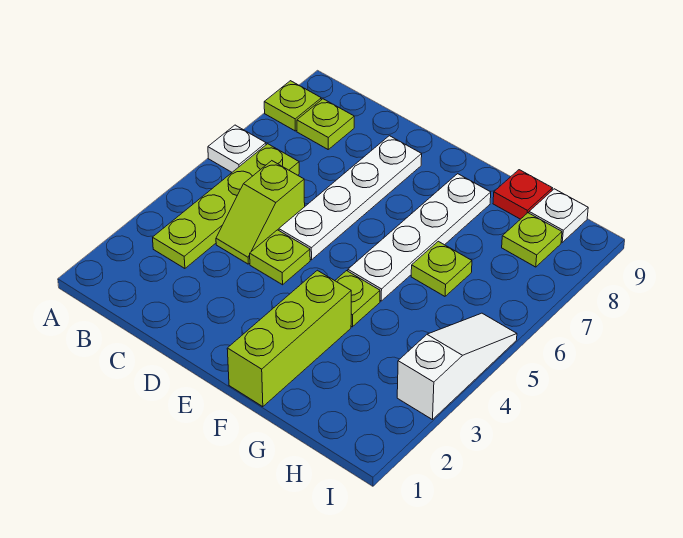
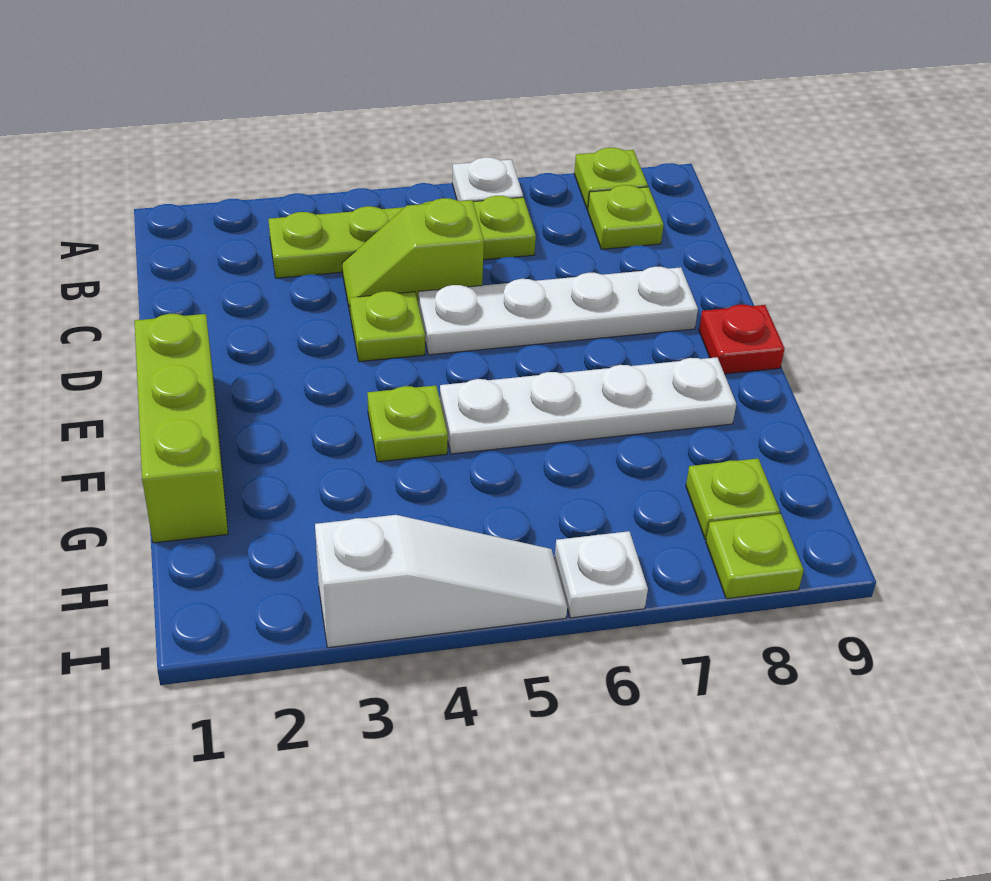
lime 1x3 brick [227,270,351,407] -> lime 1x3 brick turned to [134,314,228,543]
lime 1x1 plate [411,241,472,296] -> lime 1x1 plate moved to [706,514,804,599]
red 1x1 plate [493,170,552,219] -> red 1x1 plate moved to [699,305,785,374]
white 1x1 plate [529,189,588,242] -> white 1x1 plate moved to [554,531,648,618]

